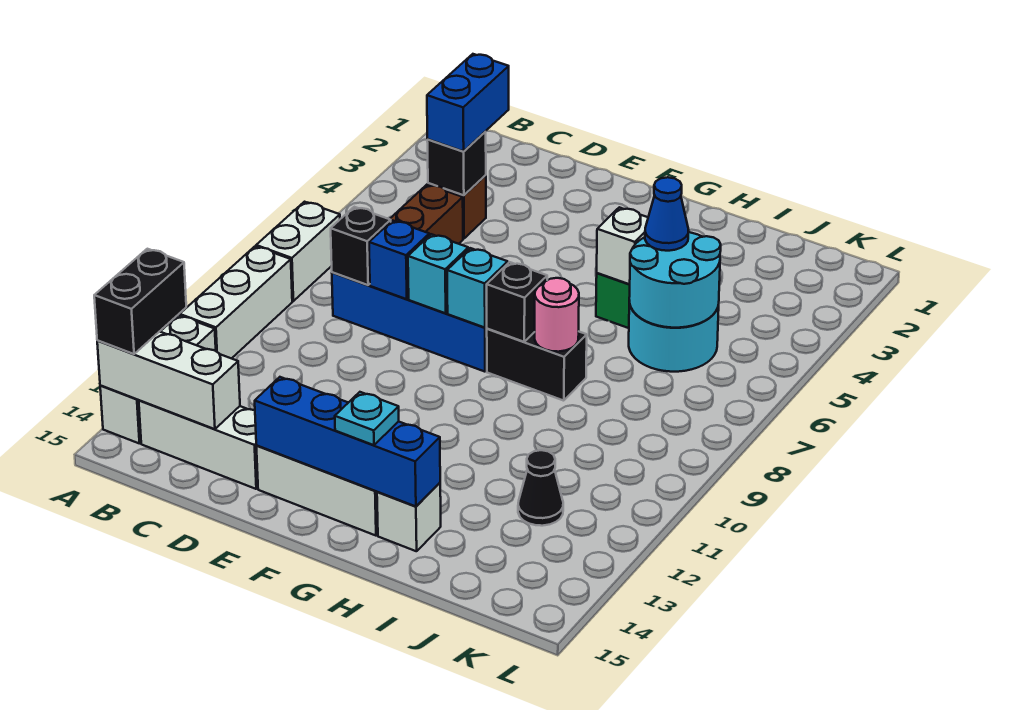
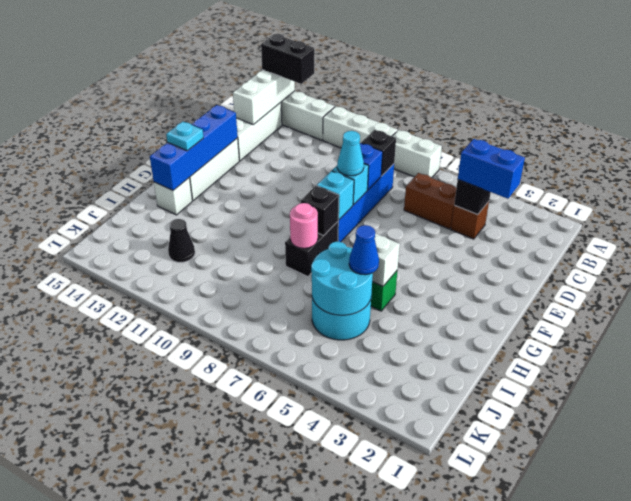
none -> cyan 1x1 cone [337,131,364,176]

